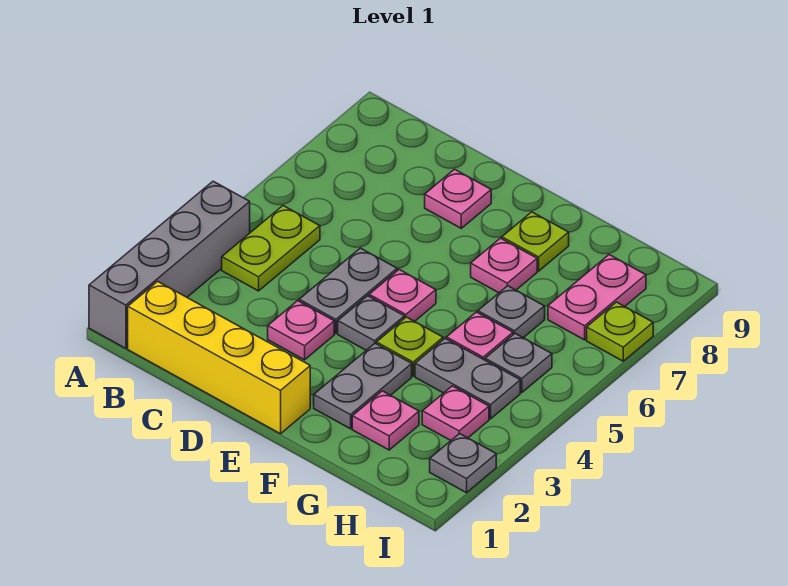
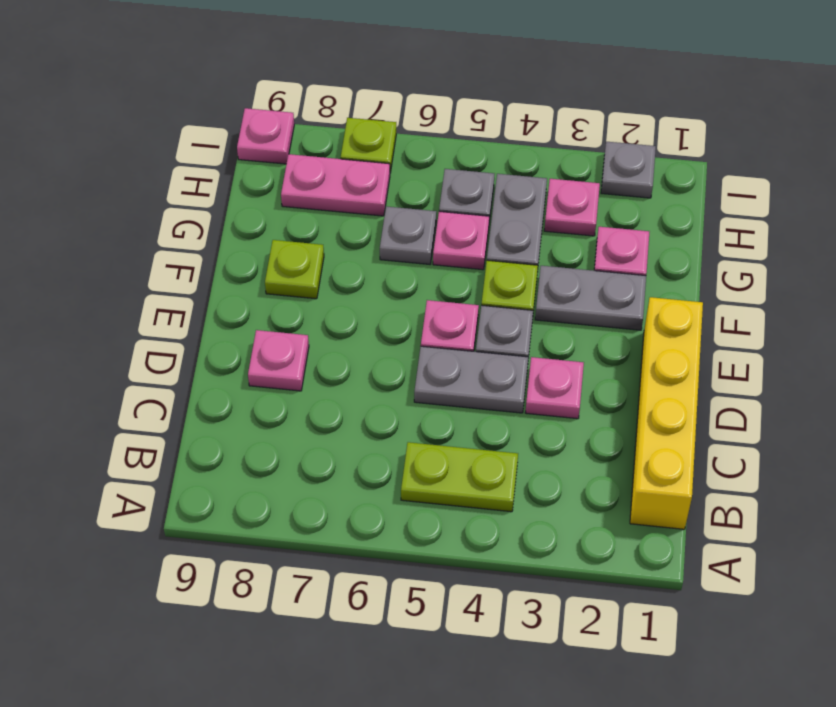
grey 1x4 brick [89,181,250,348] -> none
pink 1x1 plate [471,238,537,293] -> pink 1x1 plate moved to [237,108,294,164]

